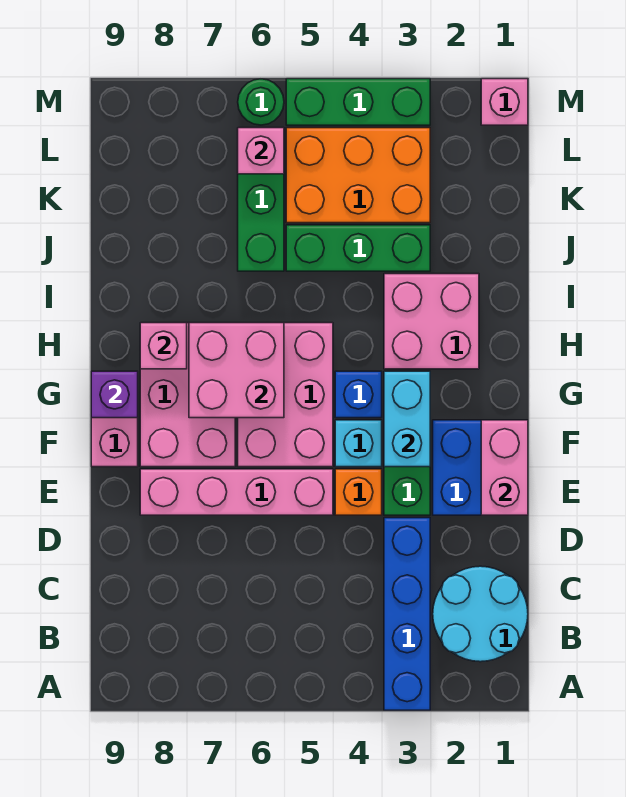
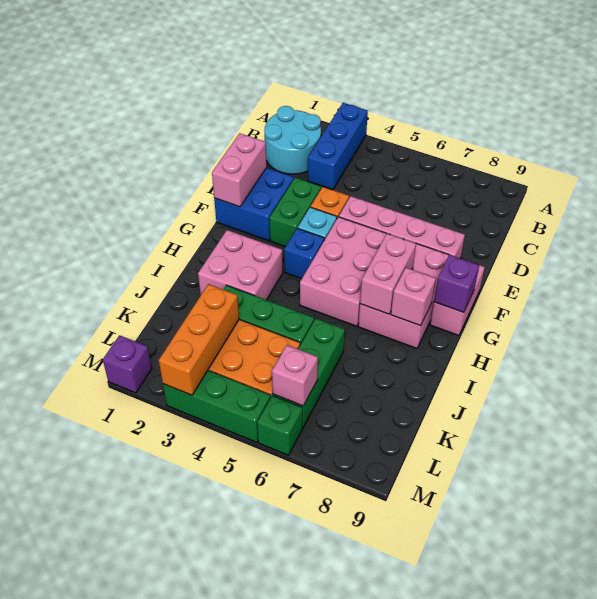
blue 1x4 brick [384,518,430,710] -> blue 1x3 brick [308,103,368,190]
cyan 1x2 brick [384,371,430,467] -> none
pink 2x2 brick [189,323,284,418] -> pink 1x2 brick [360,234,416,314]
none -> orange 1x3 brick [159,284,239,395]
pink 1x1 brick [481,79,528,125] -> purple 1x1 brick [103,335,152,393]
green 1x1 round brick [238,79,284,125] -> green 1x1 brick [257,396,303,455]

